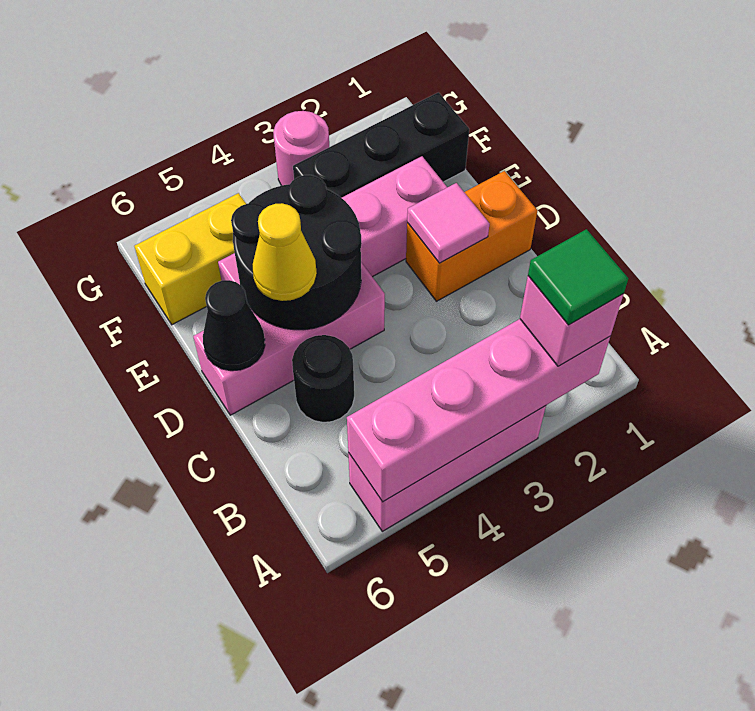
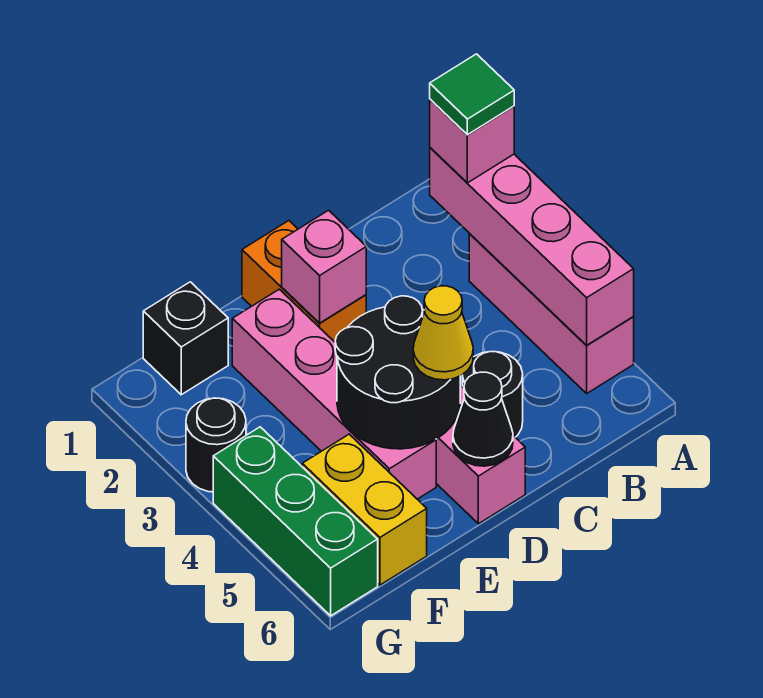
pink 1x1 tile [407,183,489,263] -> pink 1x1 brick [282,210,366,323]
black 1x3 brick [293,92,469,198] -> black 1x1 brick [143,282,228,395]
pink 1x1 round brick [273,111,329,186] -> black 1x1 round brick [186,398,246,492]
none -> green 1x3 brick [213,427,378,616]

